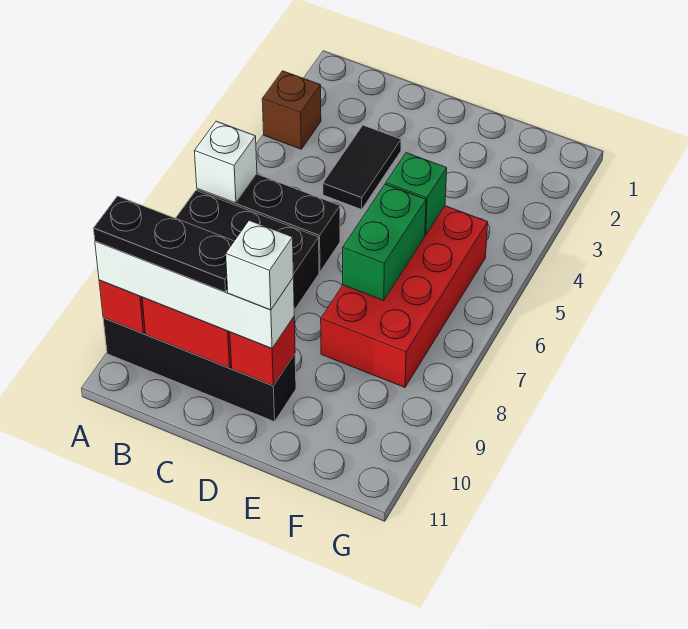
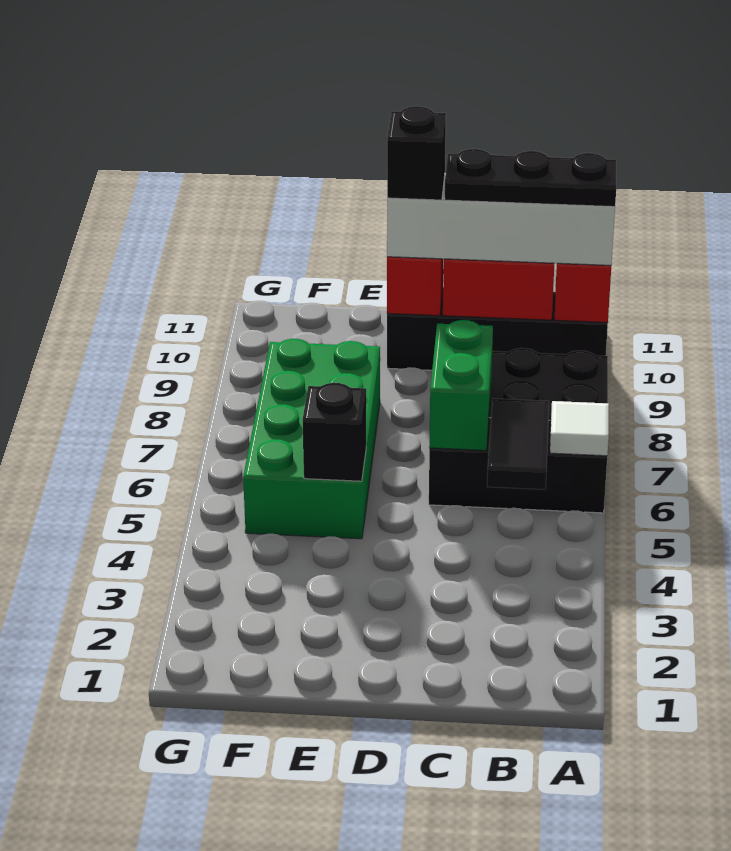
brown 1x1 brick [262,71,321,149] -> none
white 1x1 brick [195,121,257,203] -> white 1x1 tile [550,401,609,456]
black 1x2 tile [323,125,401,209] -> black 1x2 tile moved to [487,398,549,490]
white 1x1 brick [226,220,293,310] -> black 1x1 brick [387,106,446,200]
red 2x4 brick [321,206,488,387] -> green 2x4 brick [243,339,380,539]
green 1x1 brick [386,153,447,235] -> black 1x1 brick [303,383,366,481]
green 1x2 brick [343,184,426,301] -> green 1x2 brick moved to [429,320,493,450]

